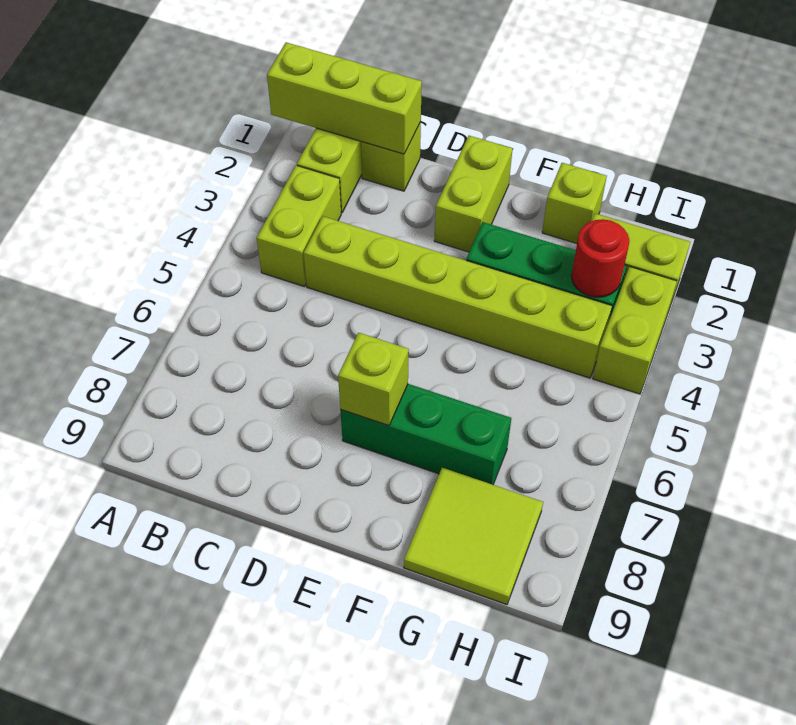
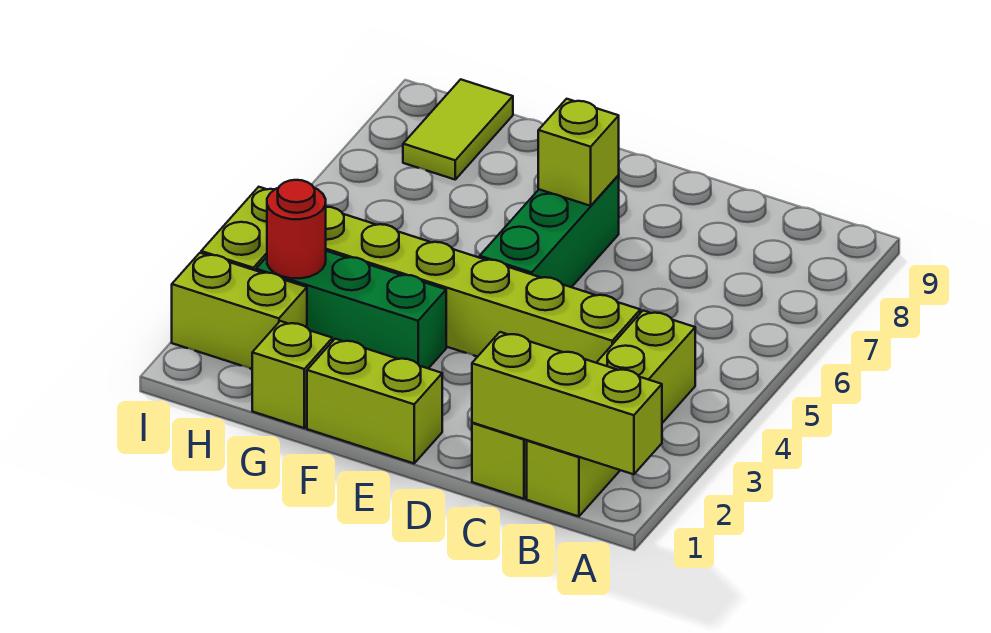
lime 1x2 brick [434,136,513,252] -> lime 1x2 brick turned to [307,339,442,463]
green 1x3 brick [340,384,511,485] -> green 1x3 brick turned to [480,176,619,287]
lime 2x2 tile [404,468,543,605] -> lime 1x2 tile [403,79,513,179]

